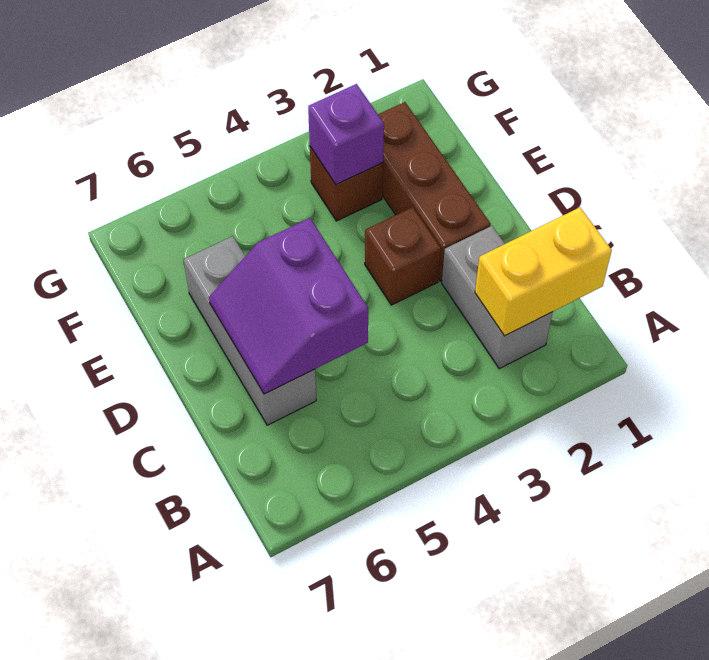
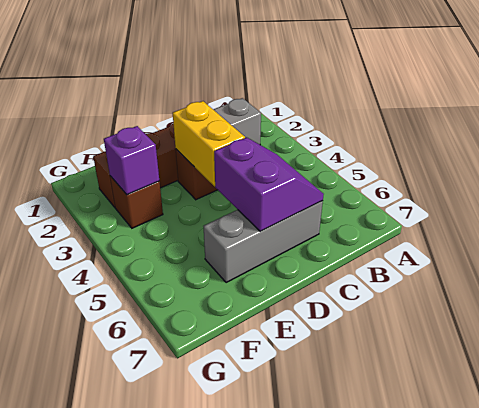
yellow 1x2 brick [475,207,612,336] -> yellow 1x2 brick moved to [173,101,245,186]
purple 2x2 slope [209,218,368,394] -> purple 2x2 slope turned to [214,137,324,231]

